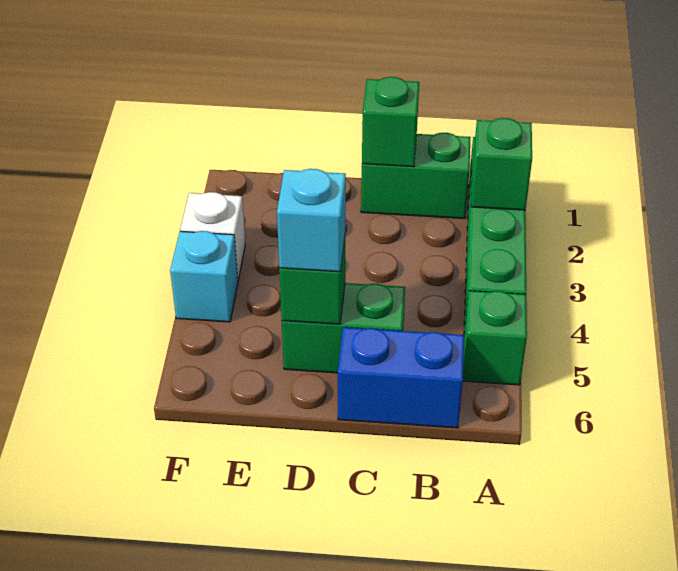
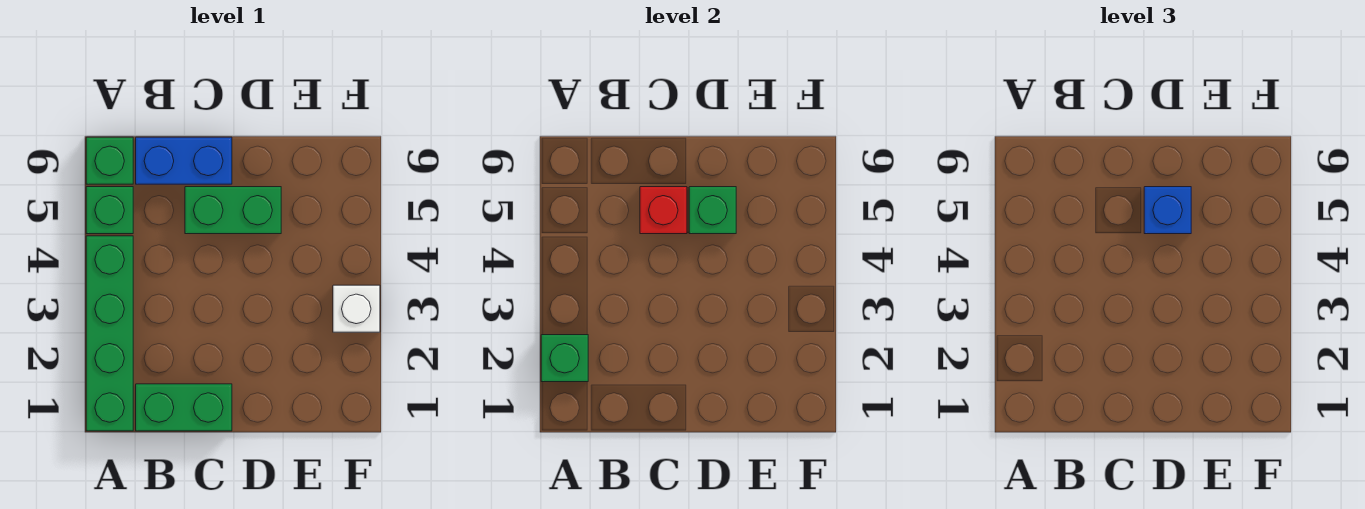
green 1x1 brick [362,77,419,167] -> green 1x1 brick moved to [86,137,133,184]
none -> red 1x1 brick [640,187,687,234]
cyan 1x1 brick [277,169,346,272] -> blue 1x1 brick [1144,187,1191,234]
cyan 1x1 brick [170,231,238,322] -> none

